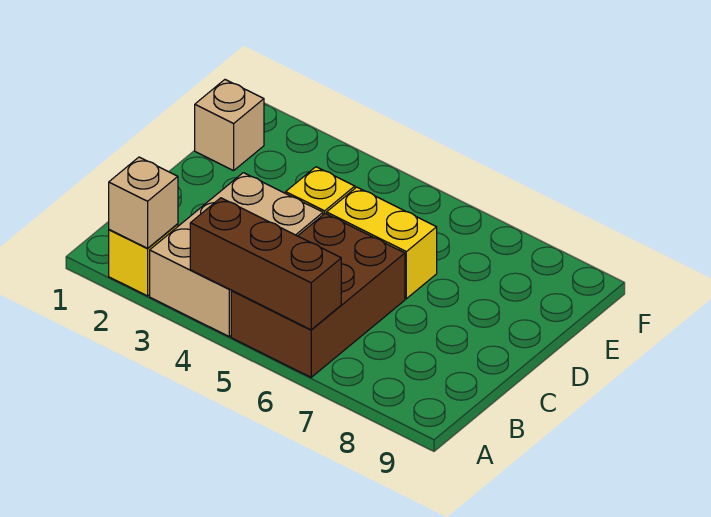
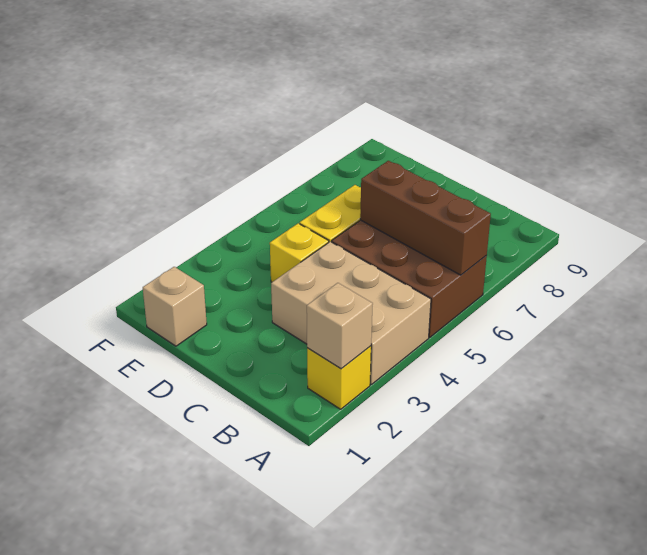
brown 1x3 brick [190,198,341,330] -> brown 1x3 brick turned to [360,161,491,275]

